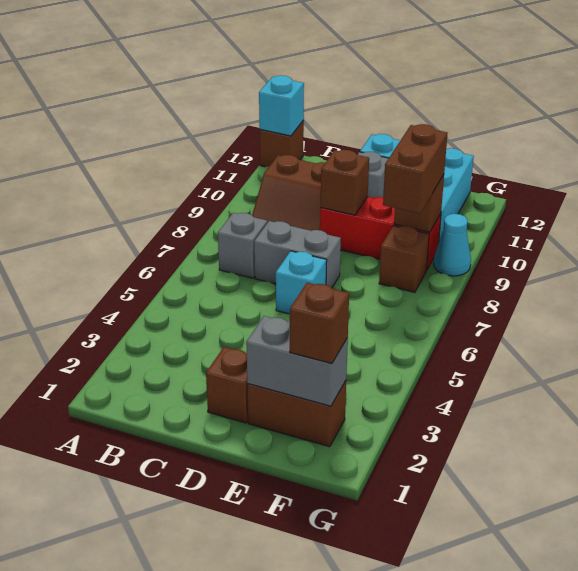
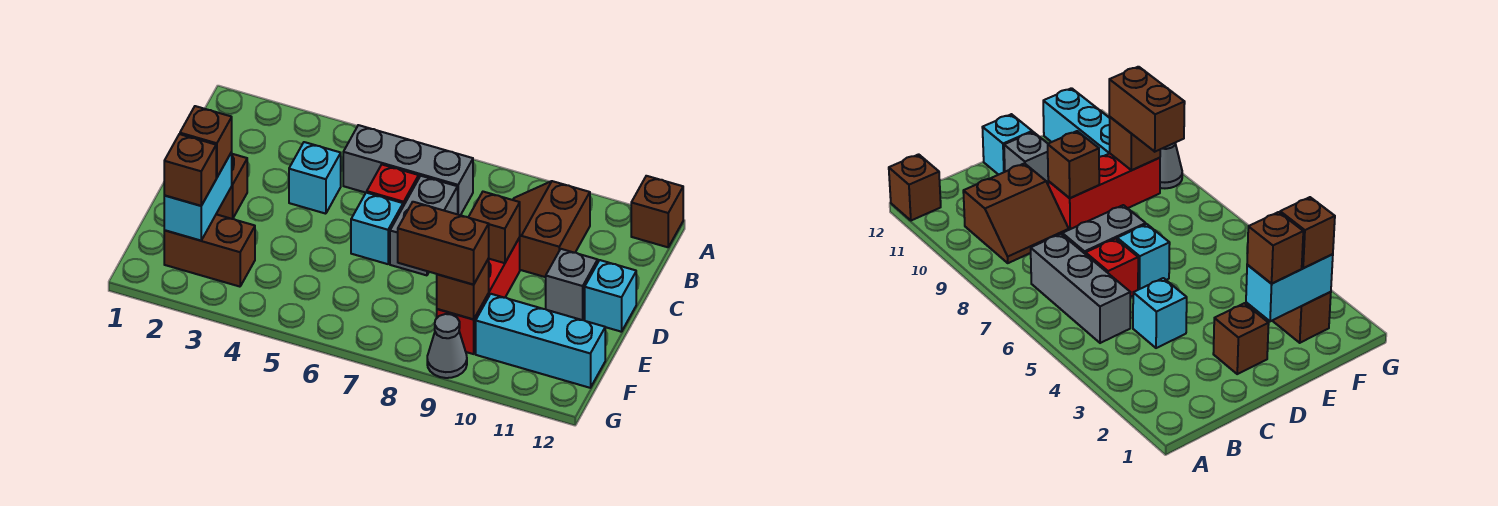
cyan 1x1 brick [259,75,304,136] -> cyan 1x1 brick moved to [289,142,341,214]
grey 1x1 brick [218,213,267,278] -> grey 1x3 brick [343,125,473,215]
none -> red 1x1 brick [367,165,419,206]
brown 1x2 brick [247,381,346,447] -> brown 1x2 brick turned to [164,214,255,287]
grey 1x2 brick [246,316,348,406] -> cyan 1x2 brick [164,152,232,241]
brown 1x1 brick [379,226,429,292] -> brown 1x1 brick moved to [180,106,232,178]
cyan 1x1 cone [434,214,471,276] -> grey 1x1 cone [427,314,467,378]

